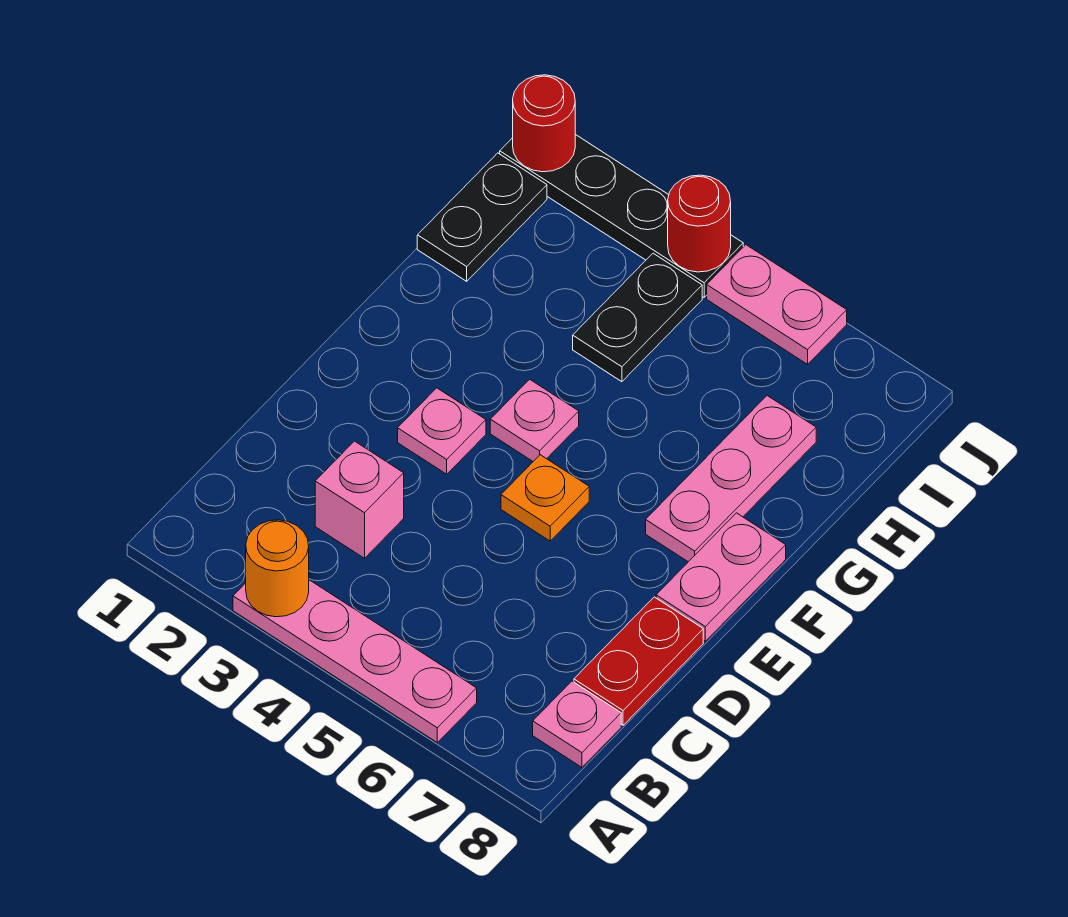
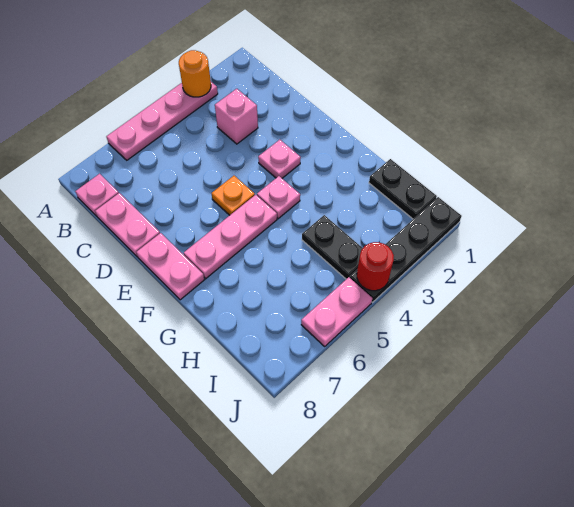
red 1x2 plate [574,597,703,725] -> pink 1x2 plate [95,193,160,257]
pink 1x3 plate [646,396,816,562] -> pink 1x3 plate turned to [184,195,277,279]
red 1x1 round brick [513,75,575,172] -> none

